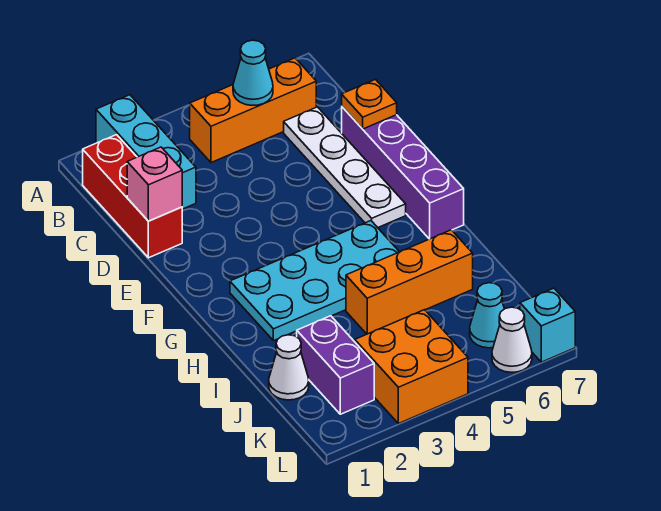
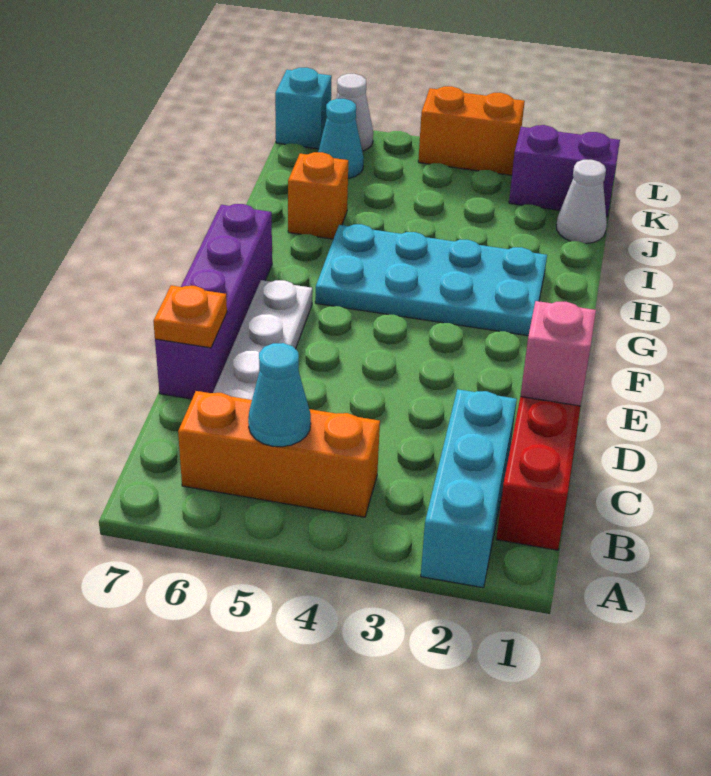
orange 1x3 brick [346,230,473,334] -> orange 1x1 brick [288,152,348,239]
purple 1x2 brick [297,316,374,414] -> purple 1x2 brick turned to [509,125,620,217]
orange 2x2 brick [355,310,468,424] -> orange 1x2 brick [418,86,525,175]

